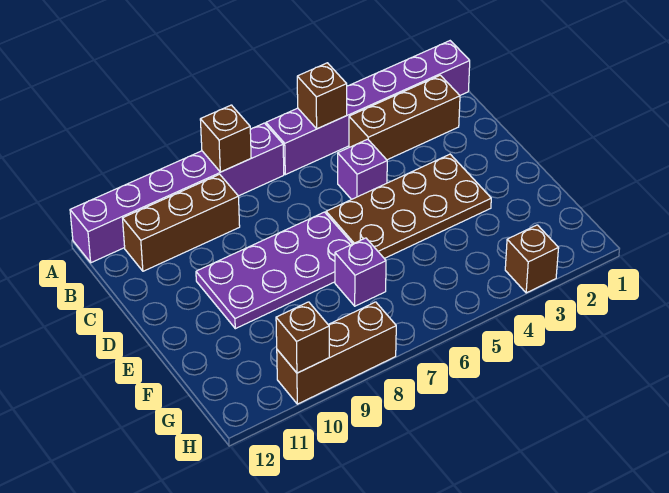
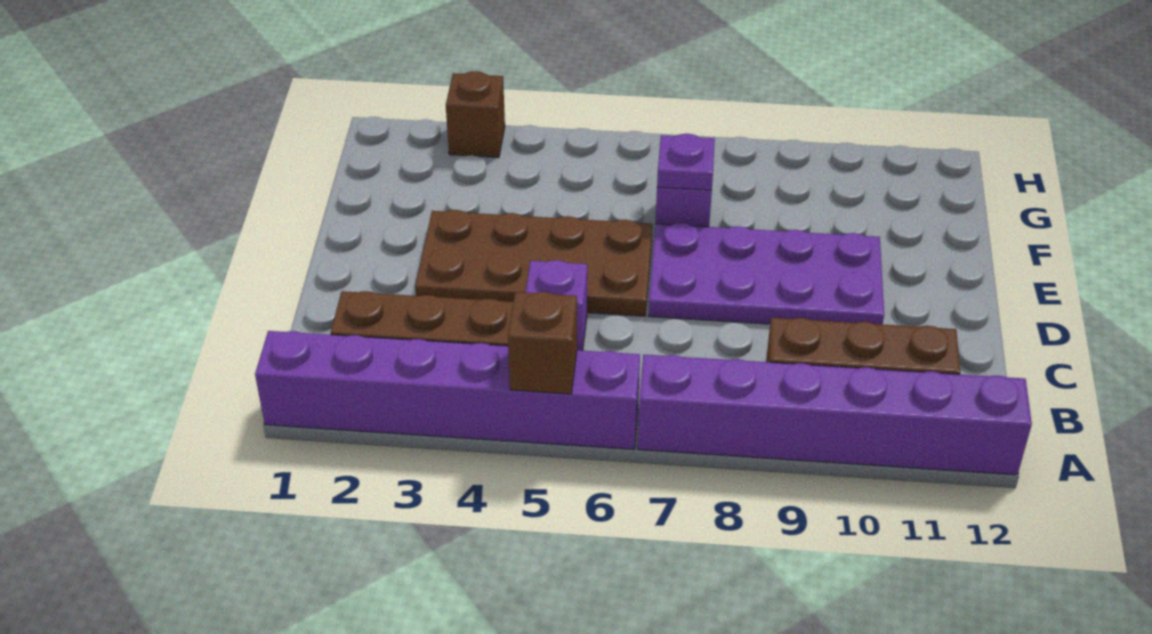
brown 1x1 brick [200,105,251,172] -> none
none -> purple 1x1 plate [657,134,715,190]
brown 1x3 brick [277,302,396,404] -> none
brown 1x1 brick [276,302,329,373] -> none

